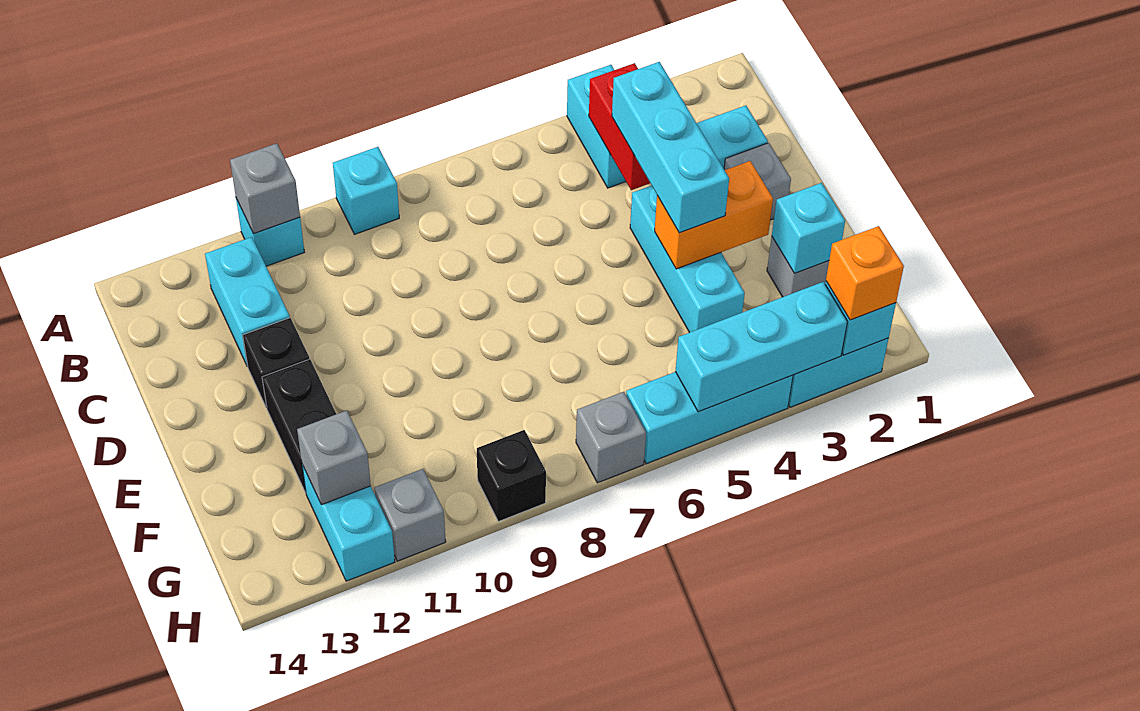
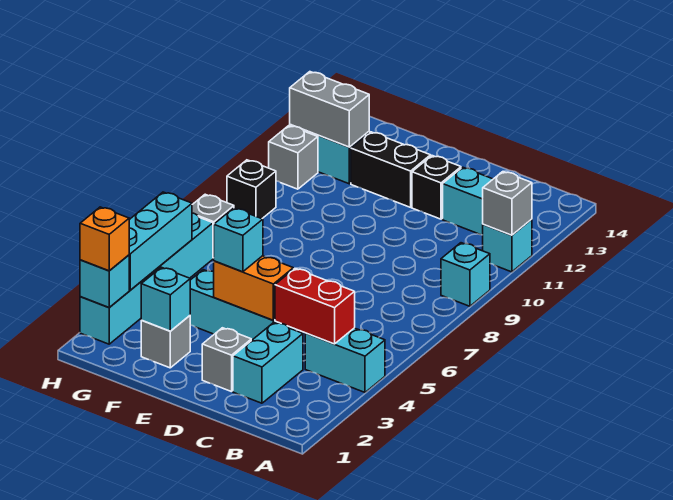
cyan 1x3 brick [612,62,729,233] -> cyan 1x1 brick [214,208,263,272]
orange 1x2 brick [655,161,773,269] -> orange 1x2 brick turned to [214,256,293,320]
grey 1x1 brick [297,410,371,505] -> grey 1x2 brick [290,72,369,147]

